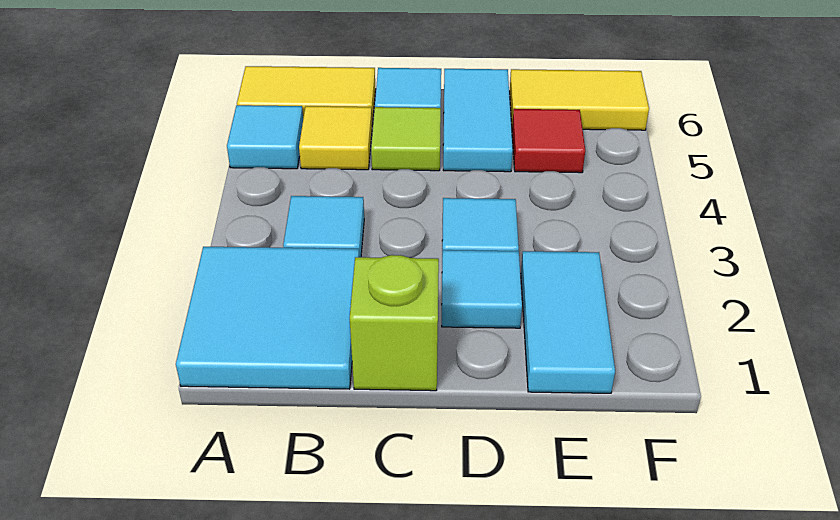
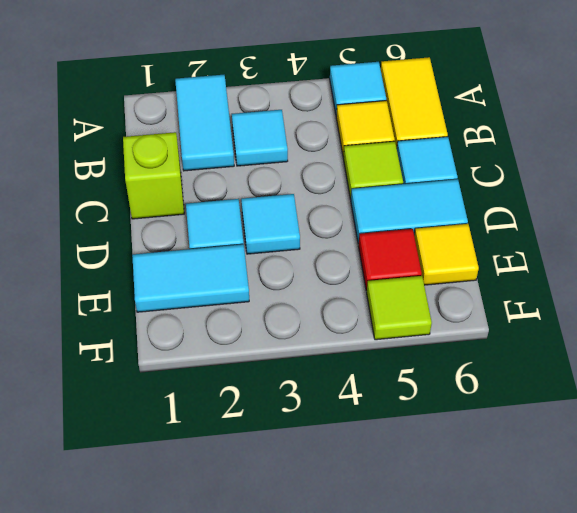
cyan 2x2 tile [176,247,359,389] -> cyan 1x2 tile [175,75,234,171]
yellow 1x2 tile [510,69,649,130] -> yellow 1x1 tile [414,224,479,285]
none -> lime 1x1 tile [366,276,432,340]

